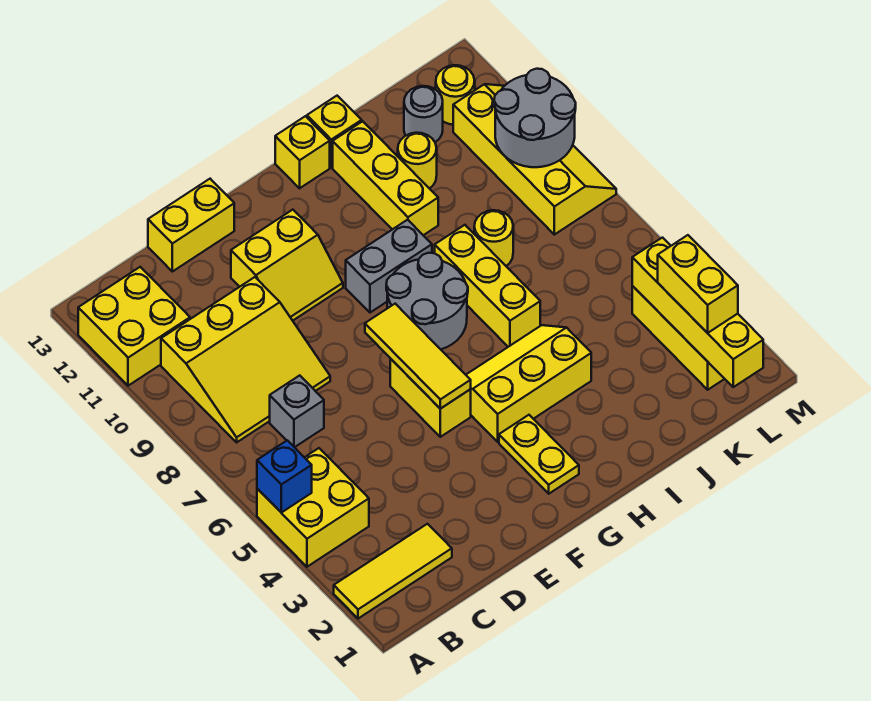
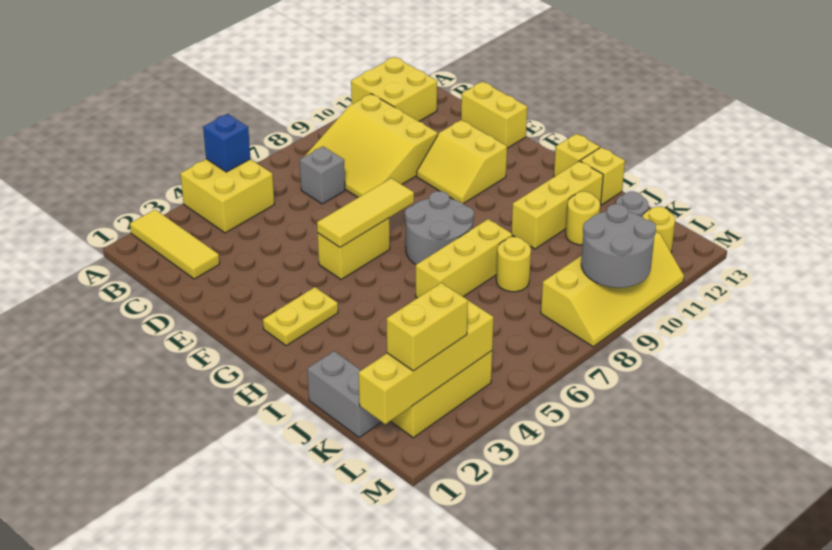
yellow 2x3 slope [466,325,591,442] -> none
grey 1x2 brick [346,220,432,313] -> grey 1x2 brick moved to [307,351,381,437]

